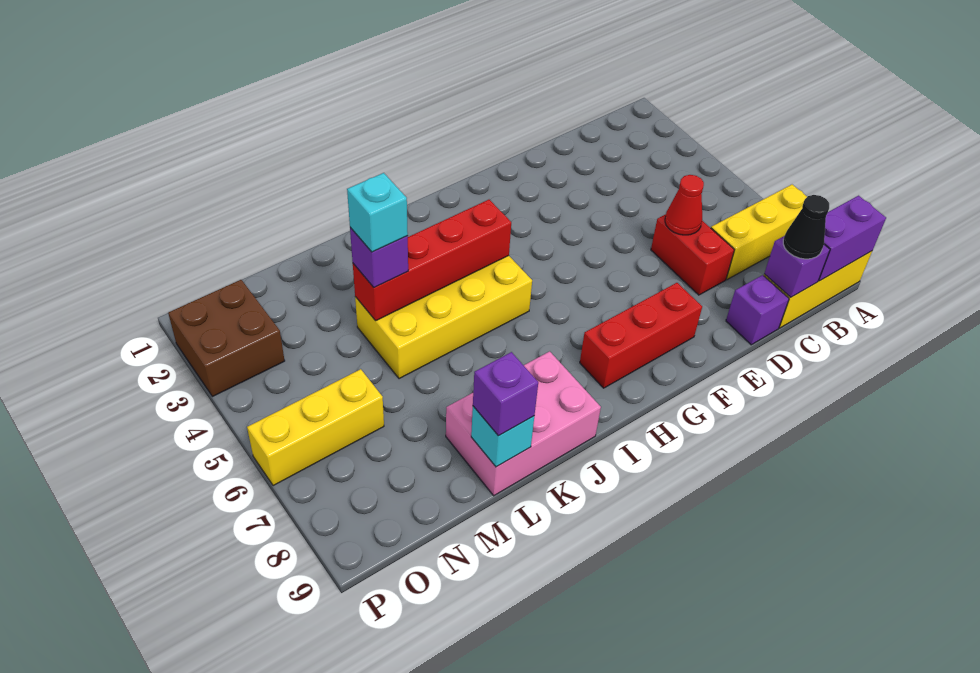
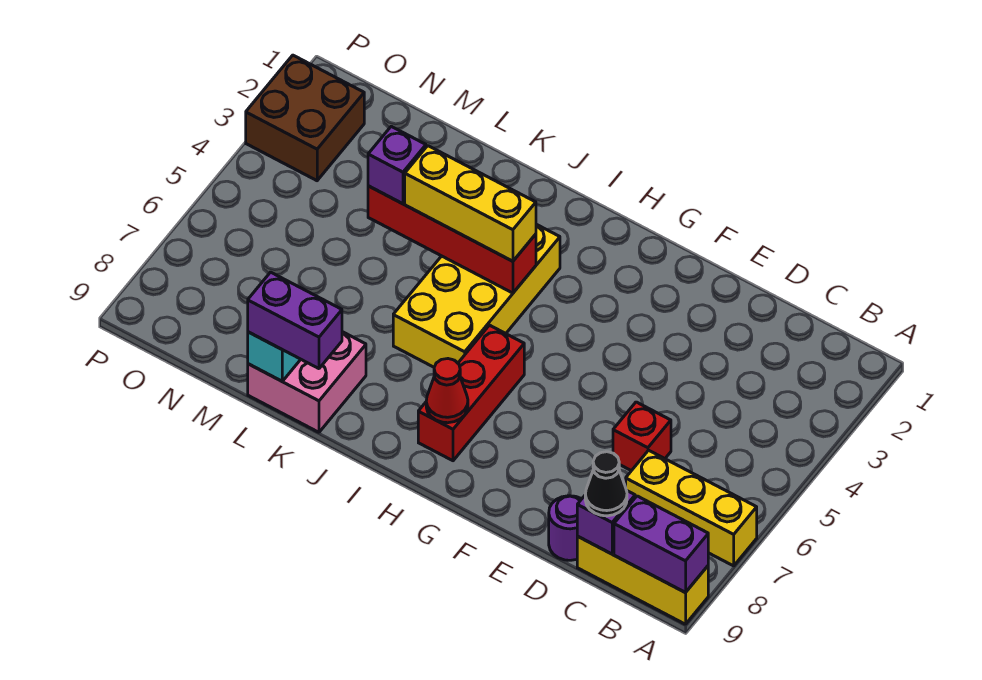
red 1x2 brick [651,214,734,295] -> red 1x1 brick [613,402,671,471]
red 1x1 cone [665,175,704,235] -> red 1x1 cone moved to [426,359,468,423]
purple 1x1 brick [726,275,789,345] -> purple 1x1 round brick [549,496,581,560]
red 1x3 brick [580,283,702,388] -> red 1x3 brick turned to [418,325,524,461]
yellow 2x4 brick [355,256,532,379] -> yellow 2x4 brick turned to [393,224,560,367]
pink 2x3 brick [446,351,601,496] -> pink 2x2 brick [248,332,366,432]
cyan 1x1 brick [347,173,408,252] -> none
purple 1x1 brick [473,352,538,436] -> purple 1x2 brick [248,272,342,369]
yellow 1x3 brick [247,369,384,486] -> yellow 1x3 brick moved to [405,146,536,261]

